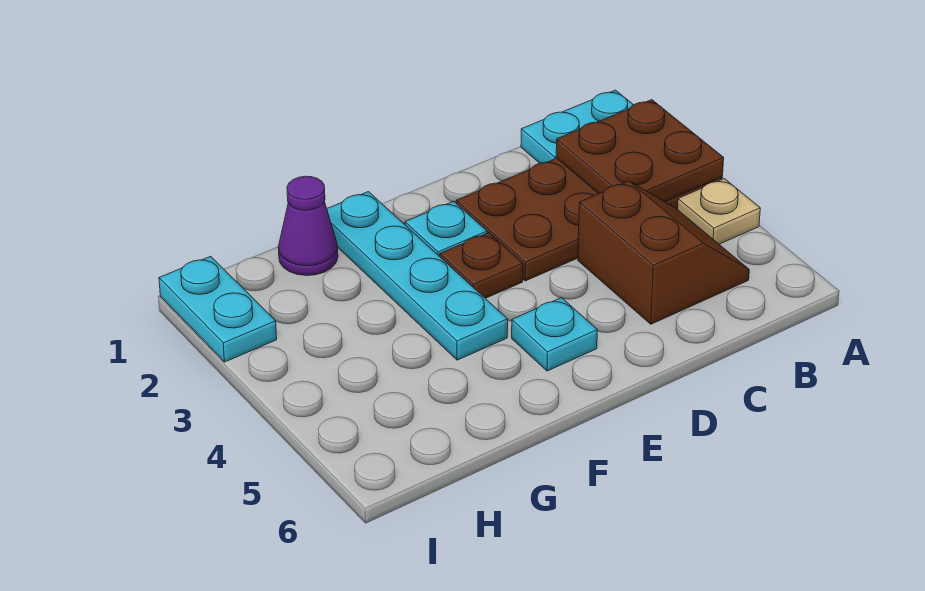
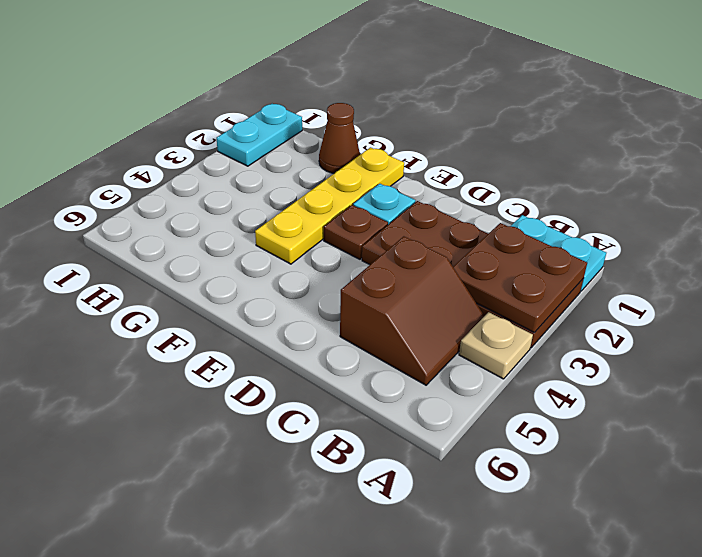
cyan 1x1 plate [512,298,597,371] -> none
cyan 1x4 plate [327,192,508,360] -> yellow 1x4 plate [255,147,404,264]
purple 1x1 cone [278,176,338,276] -> brown 1x1 cone [319,103,360,173]

